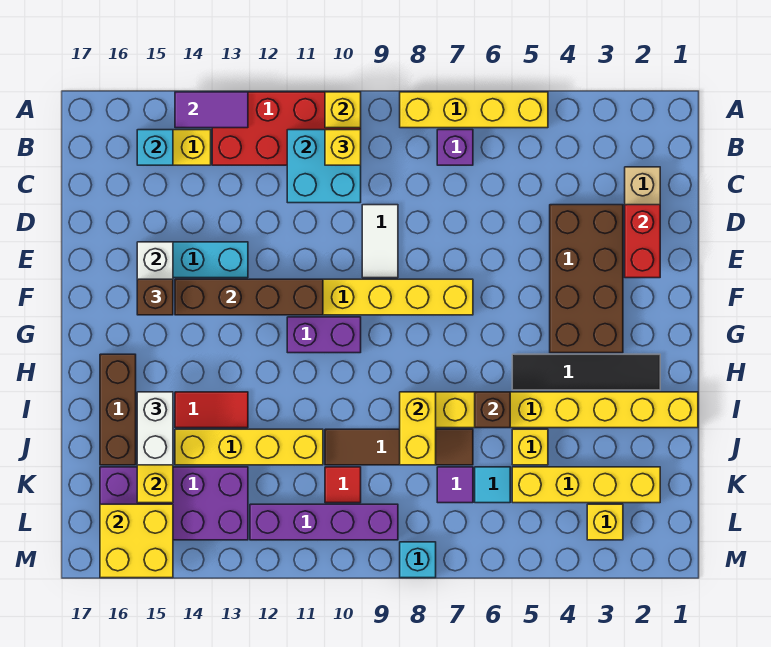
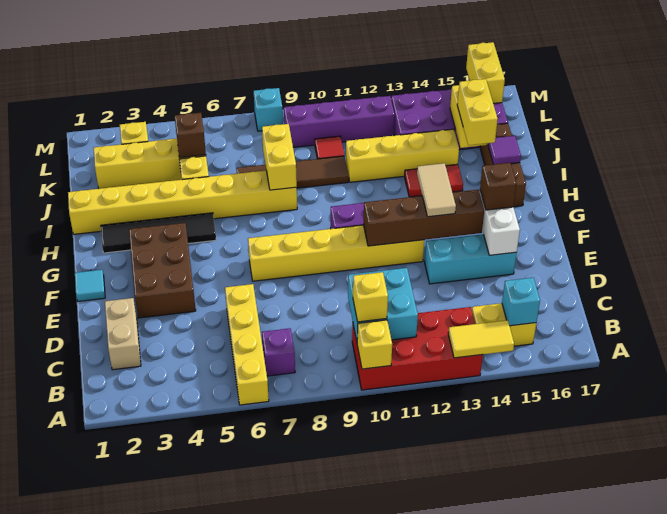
yellow 1x4 brick [400,92,548,128] -> yellow 1x4 brick turned to [225,284,269,405]
purple 1x2 tile [175,92,248,128] -> yellow 1x2 tile [448,320,514,358]
red 1x2 brick [625,205,660,278] -> none
brown 2x4 brick [550,205,623,353] -> brown 2x3 brick [129,223,196,318]
white 1x2 tile [362,205,398,278] -> none
none -> tan 1x2 tile [417,163,456,217]
brown 1x1 brick [475,392,510,428] -> brown 1x1 brick moved to [175,113,206,158]
white 1x2 brick [137,392,173,465] -> yellow 1x2 brick [457,79,498,145]
cyan 1x1 tile [475,467,510,503] -> cyan 1x1 tile moved to [75,270,105,301]
purple 1x1 tile [437,467,473,503] -> purple 1x1 tile moved to [488,136,521,164]
yellow 2x2 brick [100,504,173,578] -> yellow 1x2 brick [466,42,505,103]

